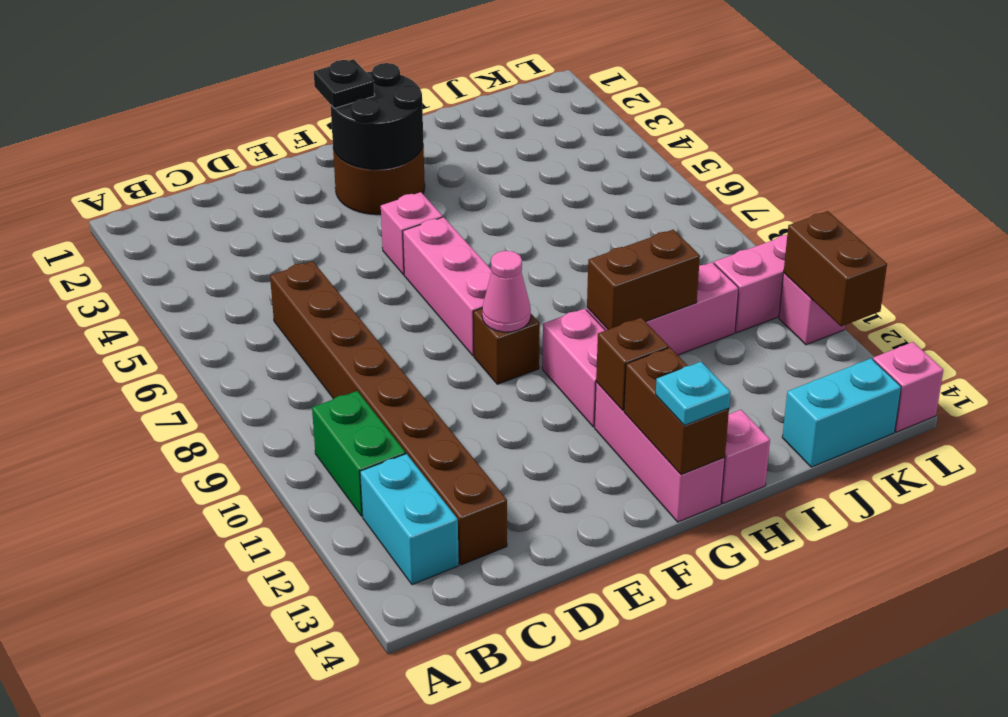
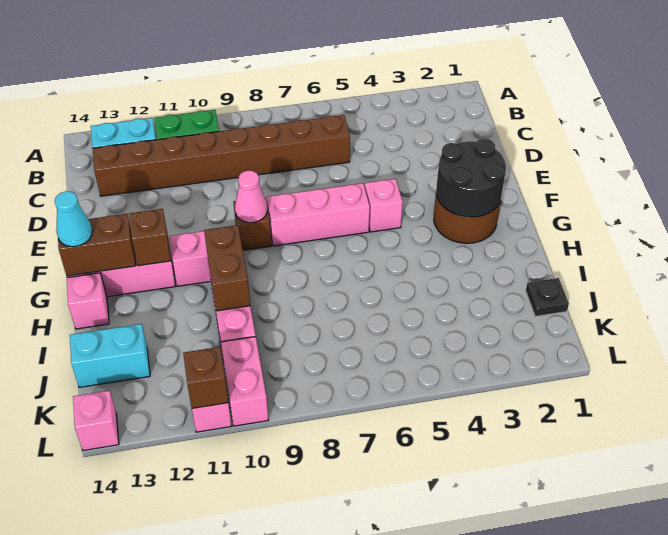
black 1x1 plate [314,59,375,108] -> black 1x1 plate moved to [526,278,569,317]
cyan 1x1 plate [656,362,730,425] -> cyan 1x1 cone [55,191,92,247]
cyan 1x2 brick [782,359,901,467] -> cyan 1x2 brick turned to [70,324,150,387]
brown 1x2 brick [784,211,887,326] -> brown 1x1 brick [183,347,228,408]

